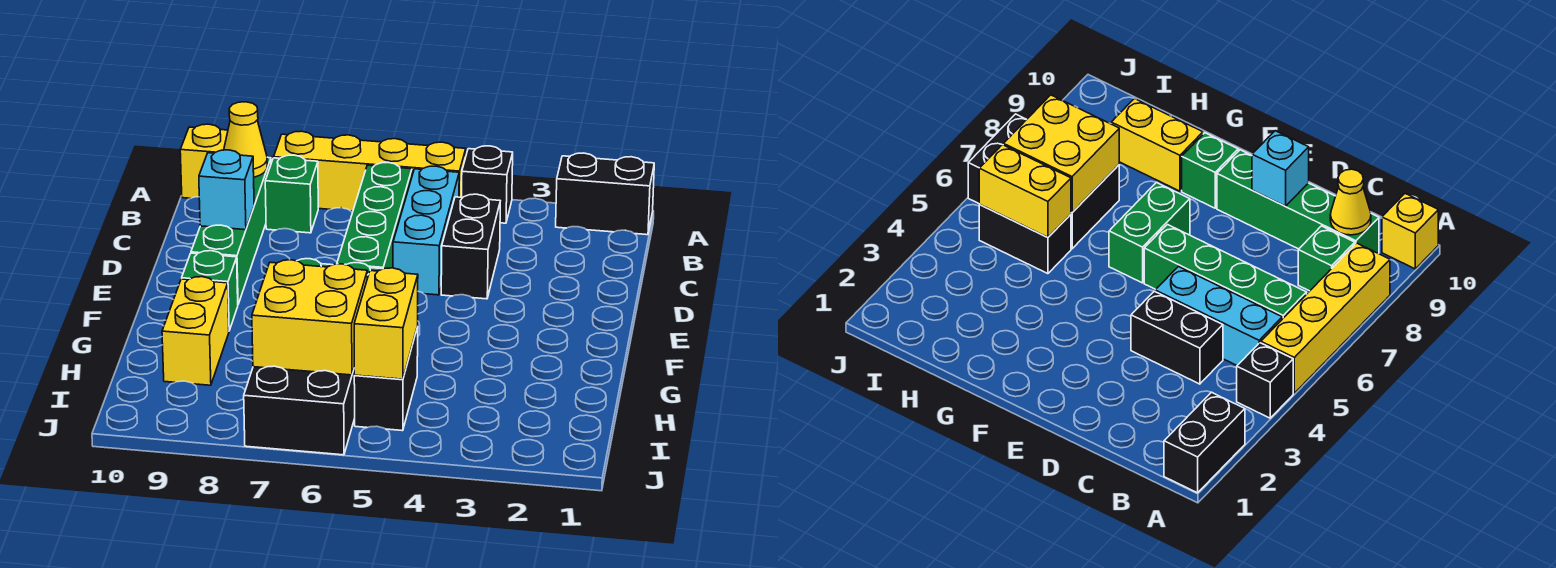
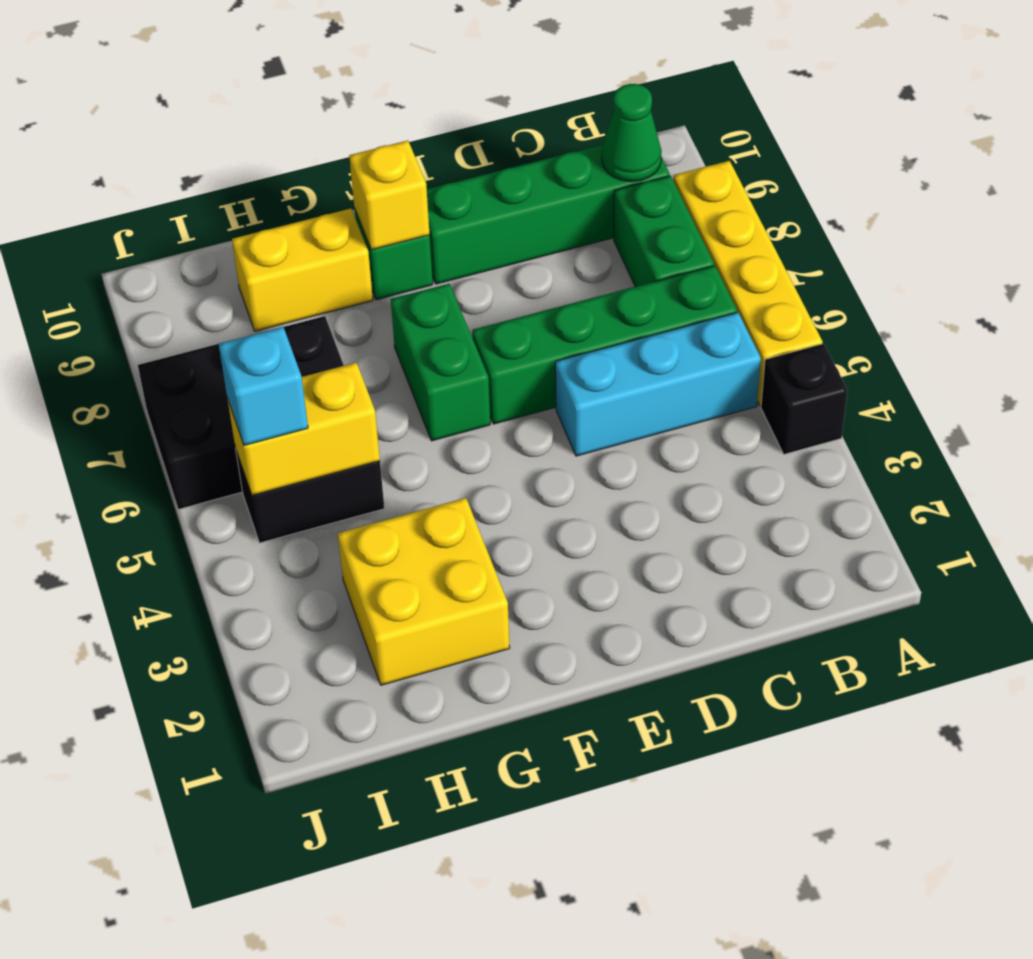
black 1x2 brick [556,153,654,235] -> none
yellow 1x1 brick [180,124,228,198] -> yellow 1x1 brick moved to [349,141,430,250]
green 1x1 brick [265,155,318,233] -> green 1x2 brick [614,176,714,287]
yellow 1x1 cone [224,102,267,177] -> green 1x1 cone [602,84,662,182]
black 1x2 brick [441,194,500,299] -> none
cyan 1x1 brick [199,150,254,230] -> cyan 1x1 brick moved to [219,327,308,445]
yellow 2x2 brick [252,260,367,375] -> yellow 2x2 brick moved to [338,498,510,685]

